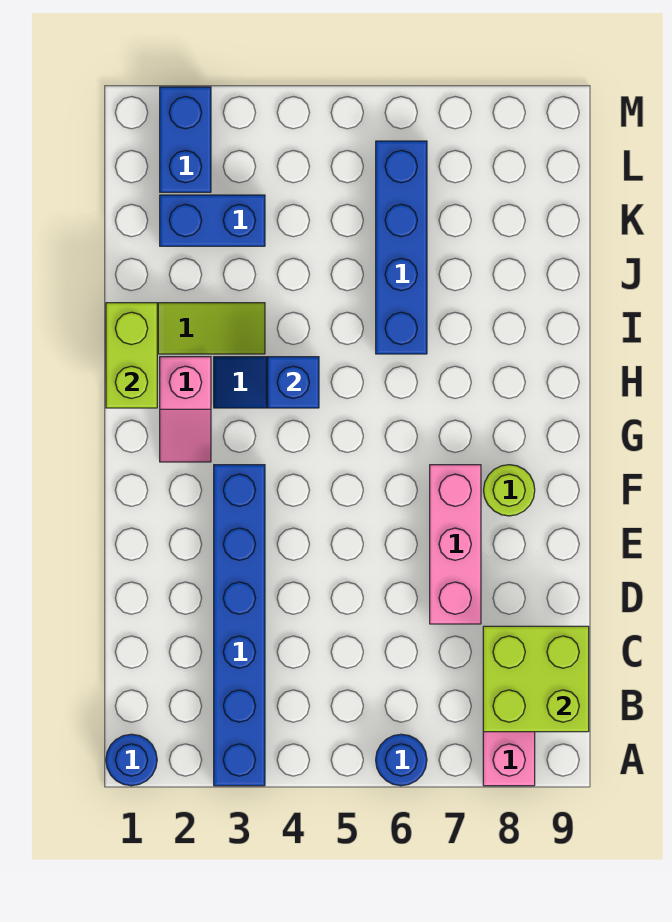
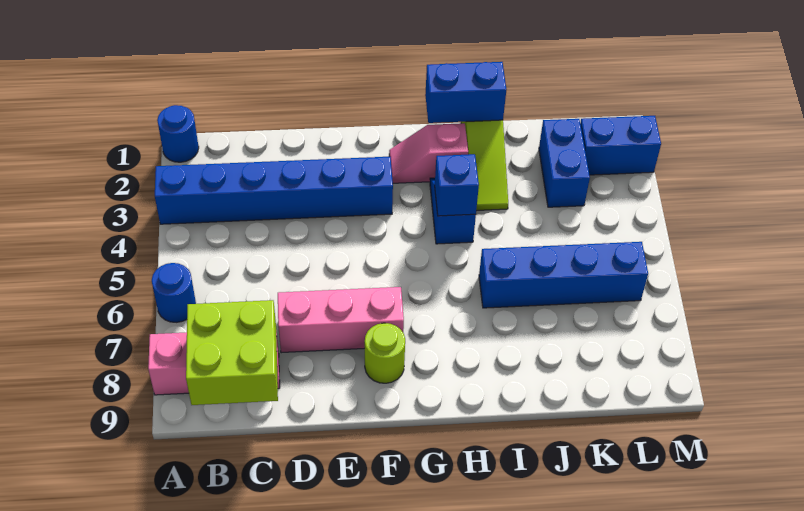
lime 1x2 brick [106,303,157,408] -> blue 1x2 brick [425,62,506,123]

